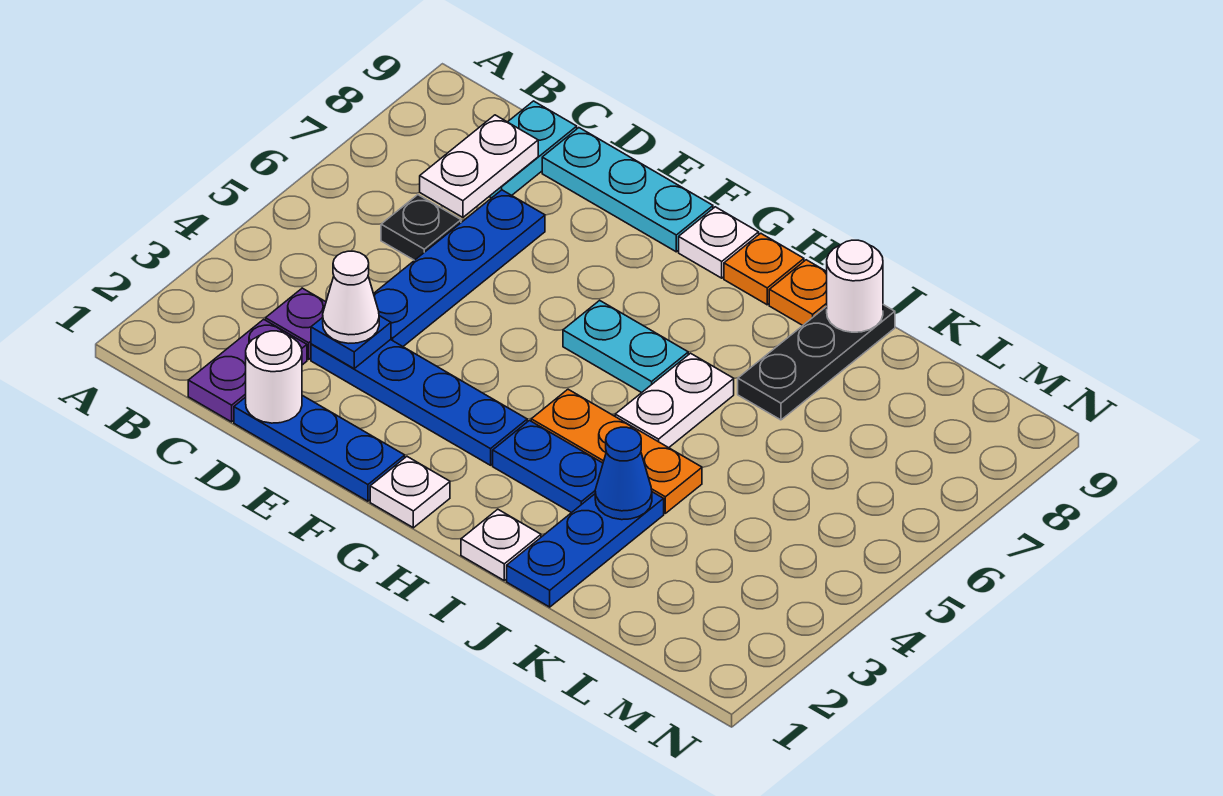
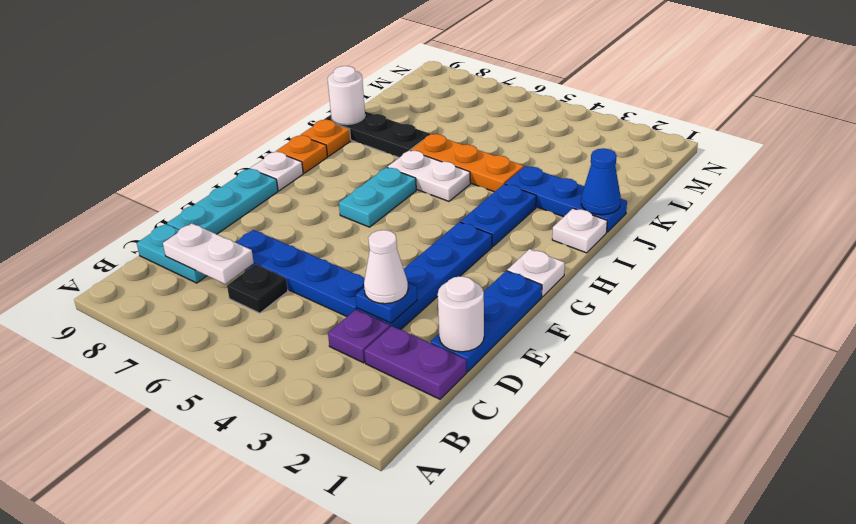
orange 1x3 plate [531,389,702,513] -> orange 1x3 plate turned to [410,134,524,192]
blue 1x1 cone [595,427,652,520] -> blue 1x1 cone moved to [581,148,621,215]

